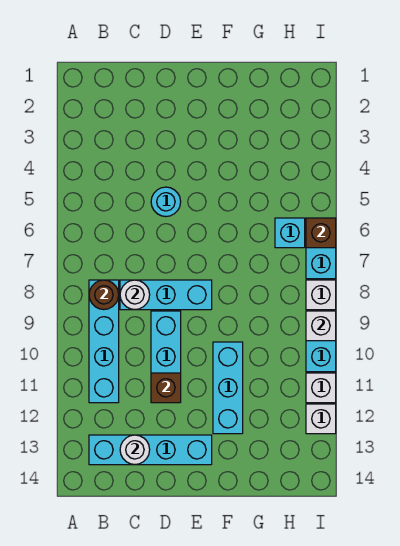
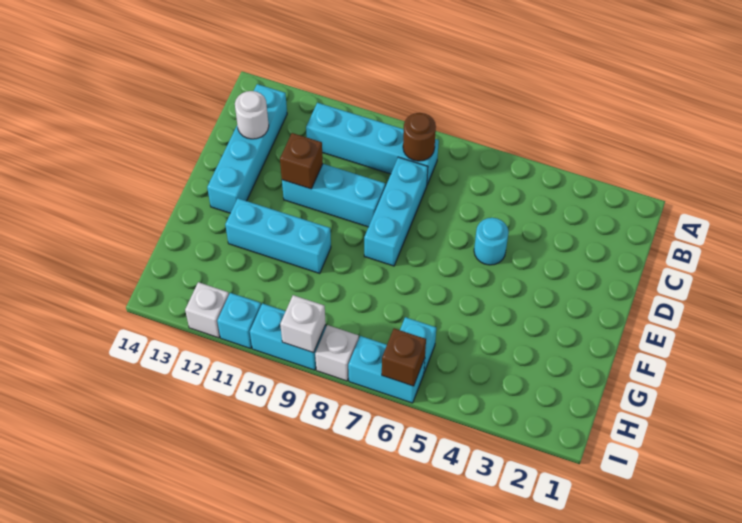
white 1x1 round brick [120,280,150,310] -> none
white 1x1 brick [306,373,336,403] -> cyan 1x1 brick [217,293,261,348]

